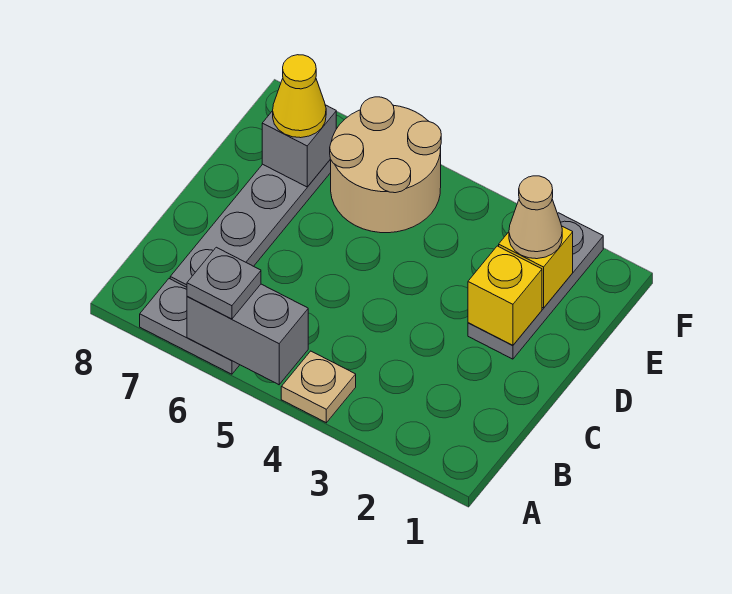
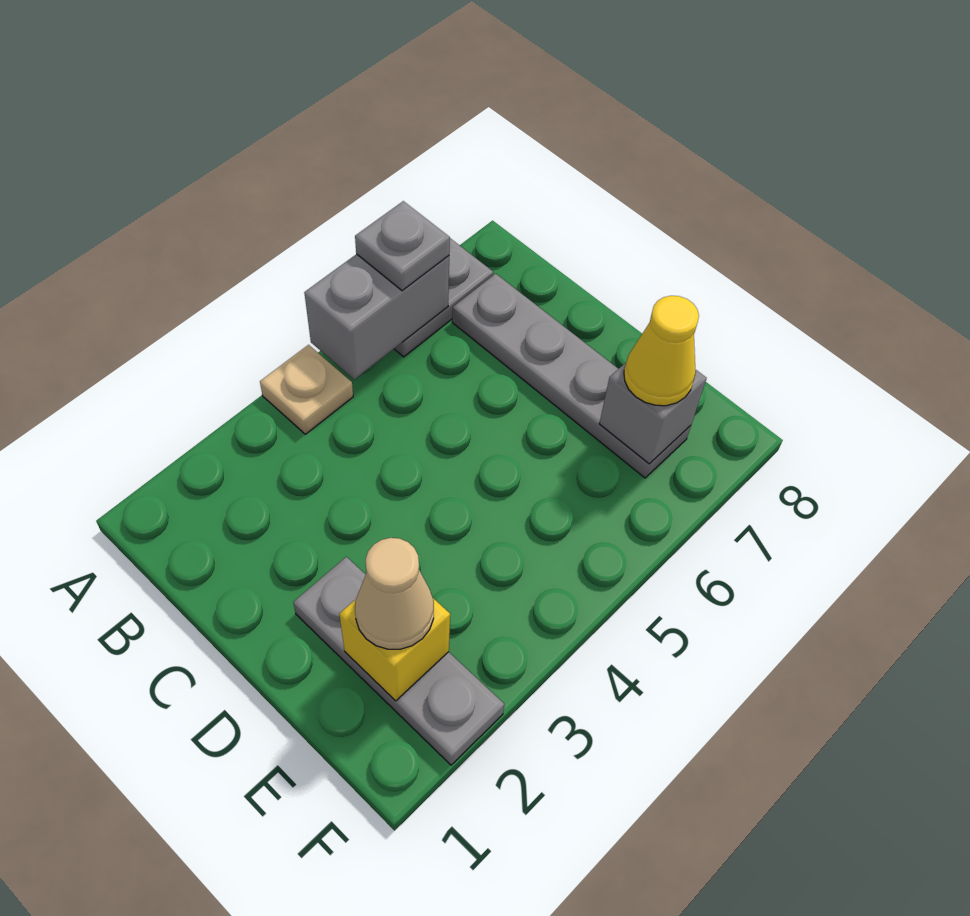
yellow 1x1 brick [468,246,542,345] -> none
tan 2x2 round brick [330,97,441,233] -> none

